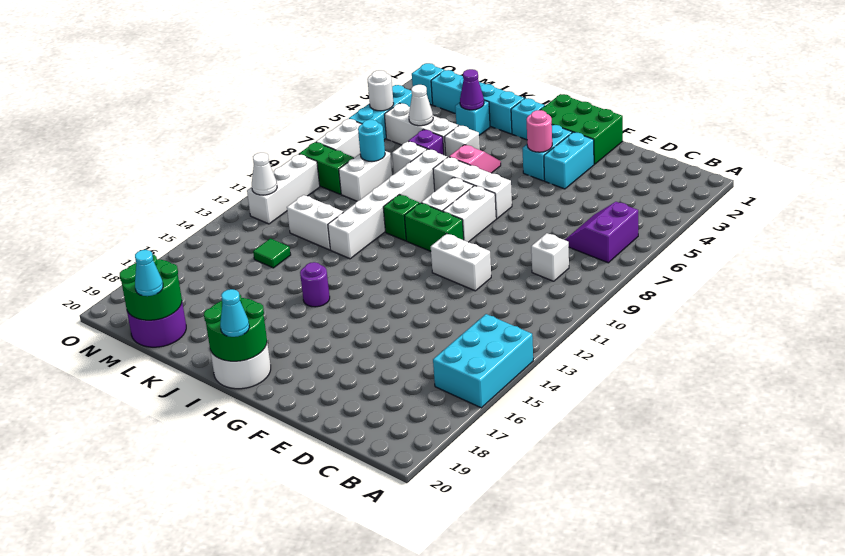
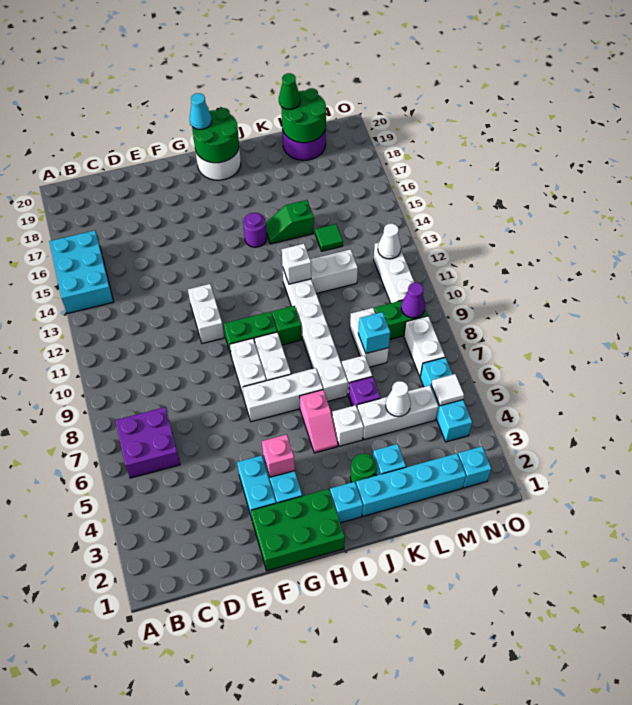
purple 2x2 slope [565,202,638,263] -> purple 2x2 brick [115,407,180,478]
white 1x1 brick [531,233,569,281] -> white 1x1 brick moved to [282,244,311,284]
white 1x2 brick [431,234,491,291] -> white 1x2 brick turned to [188,284,224,344]
pink 1x1 round brick [527,110,552,152] -> pink 1x1 brick [262,434,295,477]
none -> green 1x1 round brick [350,454,377,483]
none -> green 1x2 slope [266,200,314,244]
purple 1x1 cone [460,69,484,110] -> purple 1x1 cone moved to [401,283,425,318]
cyan 1x1 round brick [358,120,385,161] -> cyan 1x1 brick [358,312,390,354]
cyan 1x1 cone [135,250,163,296] -> green 1x1 cone [279,73,300,110]
white 1x1 round brick [367,70,394,111] -> white 1x1 tile [431,374,464,406]

